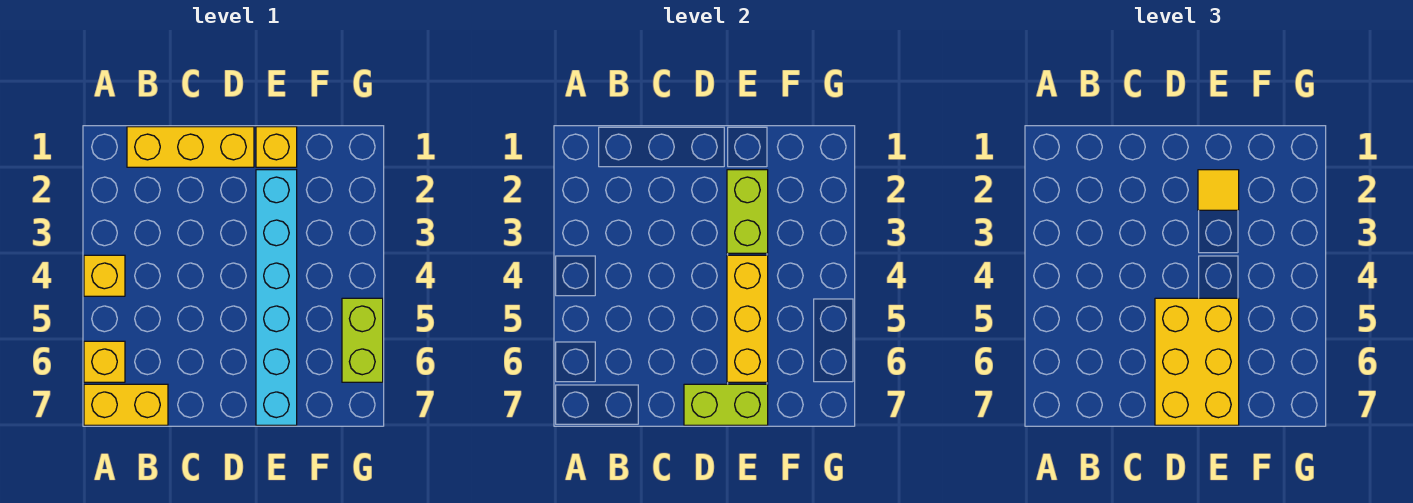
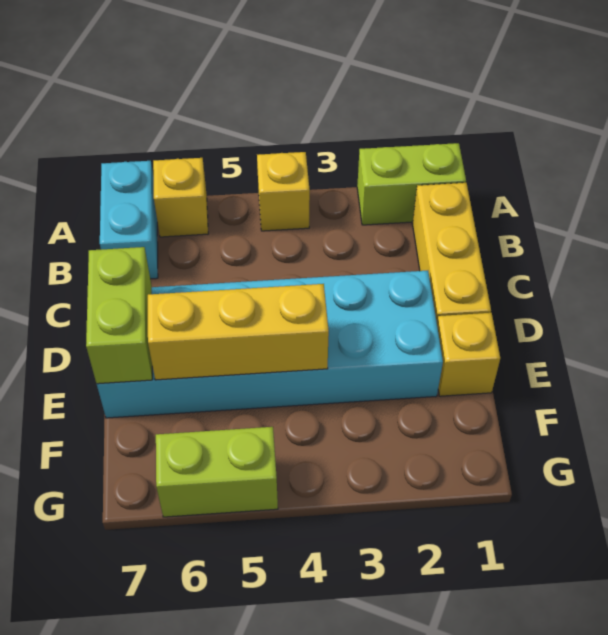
yellow 1x2 brick [84,384,168,425] -> cyan 1x2 brick [100,161,158,279]
yellow 2x3 brick [1155,298,1239,425] -> none
cyan 1x6 brick [256,170,297,425] -> cyan 2x6 brick [97,271,443,418]
lime 1x2 brick [727,170,768,253] -> lime 1x2 brick moved to [357,143,466,225]
yellow 1x1 tile [1198,170,1239,210] -> none

